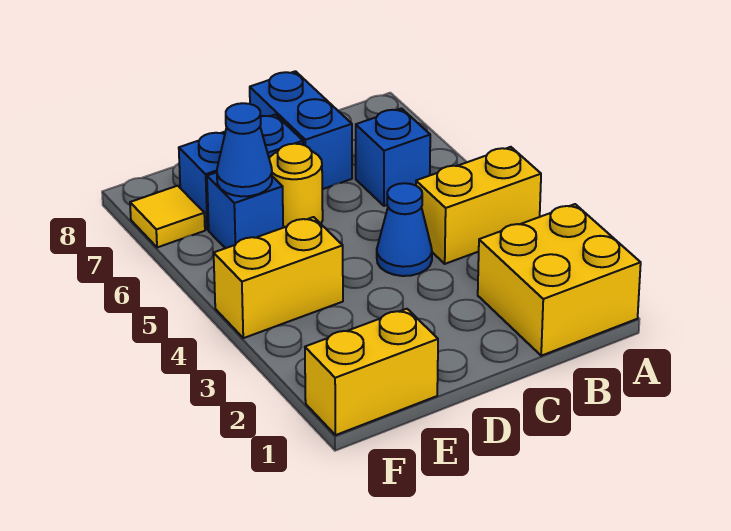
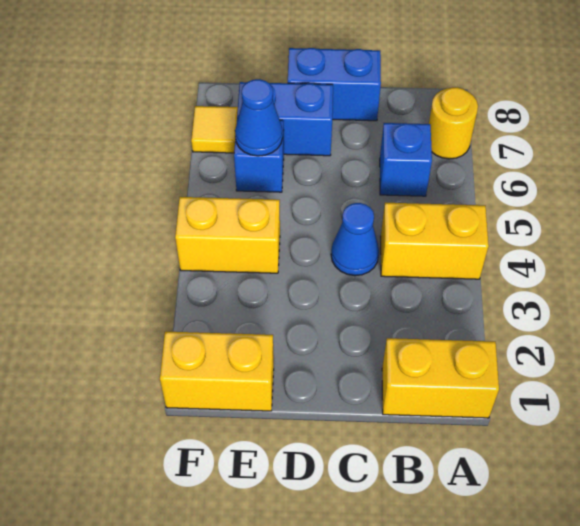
yellow 2x2 brick [478,204,641,356] -> yellow 1x2 brick [382,338,499,418]
blue 1x2 brick [250,71,352,189] -> blue 1x2 brick turned to [288,48,381,121]
yellow 1x1 round brick [269,144,323,228] -> yellow 1x1 round brick moved to [429,87,478,159]

